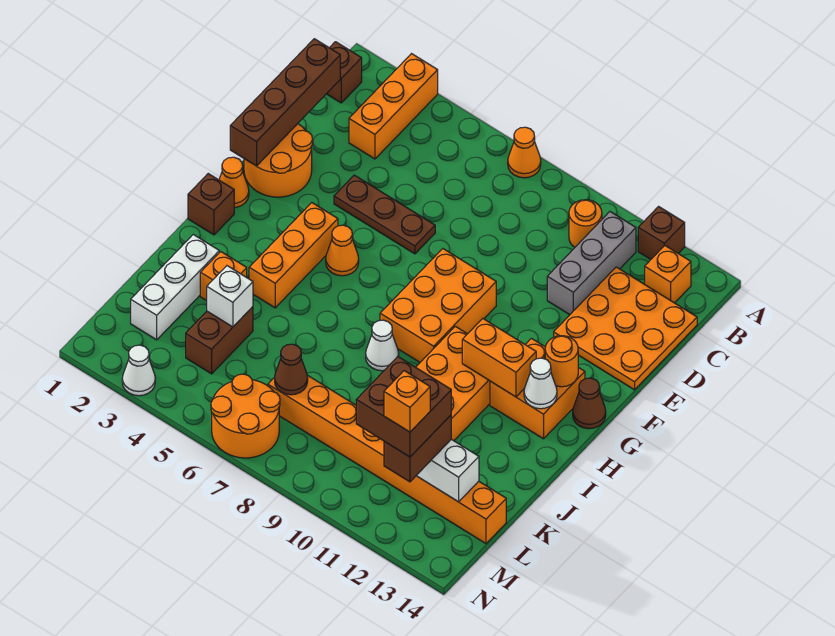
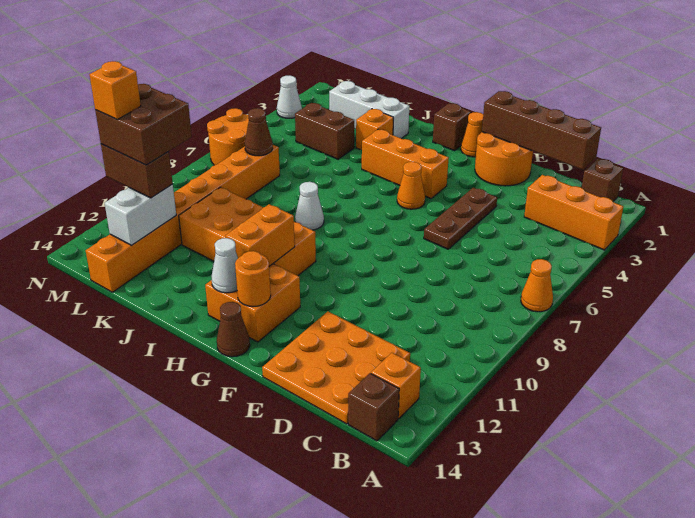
brown 1x1 brick [638,207,685,259] -> brown 1x1 brick moved to [348,373,399,441]
orange 1x1 round brick [569,200,602,247] -> none
grey 1x3 brick [547,212,636,315] -> none
orange 2x3 brick [380,249,496,362] -> none
white 1x1 brick [207,266,253,327] -> none

